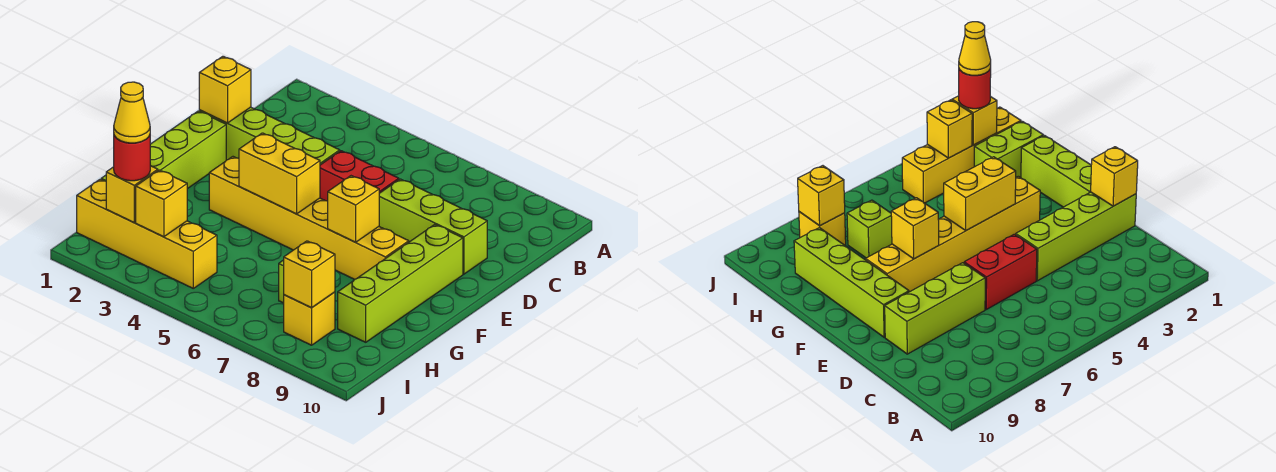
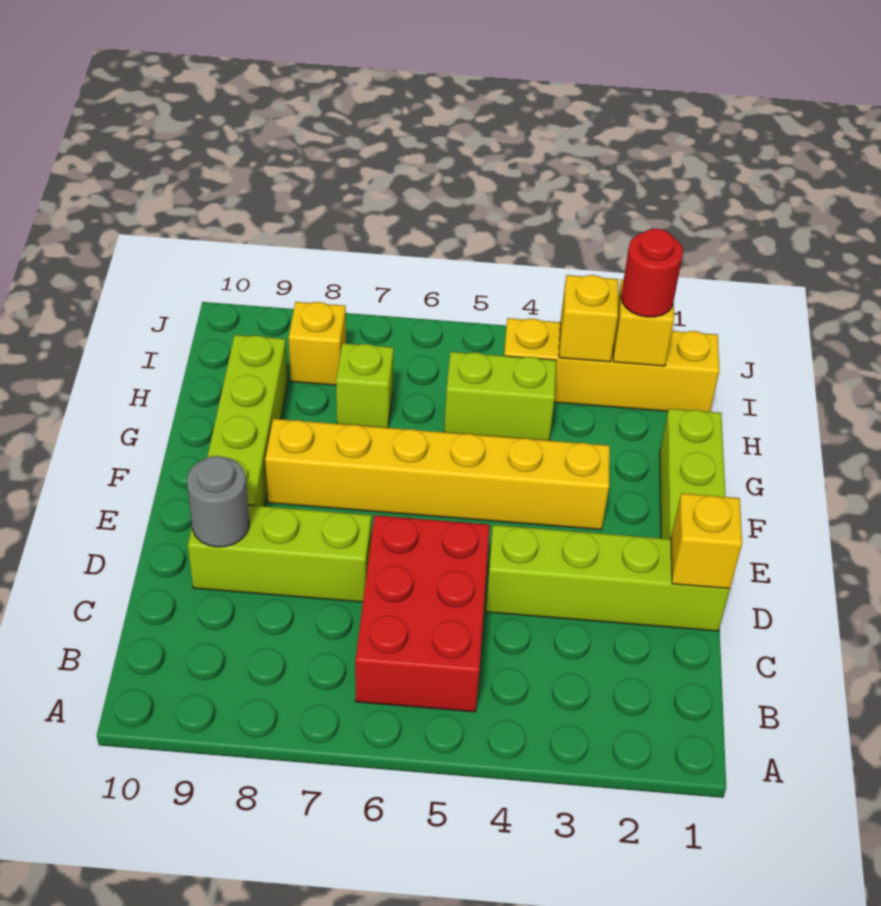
red 1x2 brick [320,151,399,201] -> red 2x3 brick [355,515,490,712]
none -> grey 1x1 round brick [187,456,249,547]
yellow 1x2 brick [239,133,320,214] -> none
yellow 1x1 brick [328,176,379,242] -> none
lime 1x2 brick [974,121,1043,178] -> lime 1x2 brick moved to [444,352,556,441]
yellow 1x1 cone [114,82,150,143] -> none
yellow 1x1 brick [284,241,335,308] -> none

